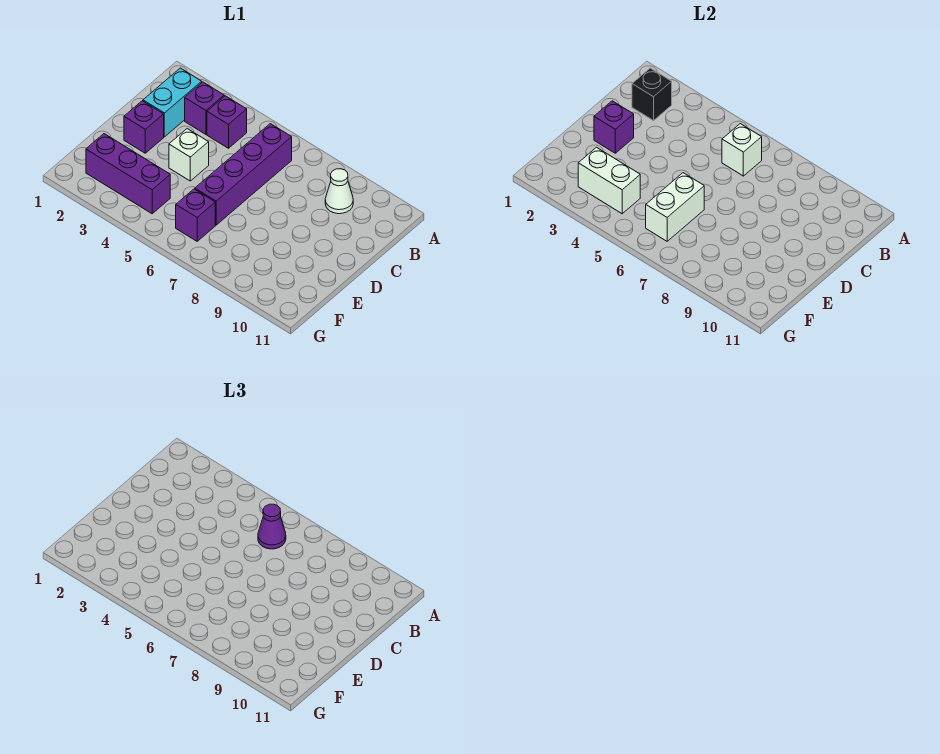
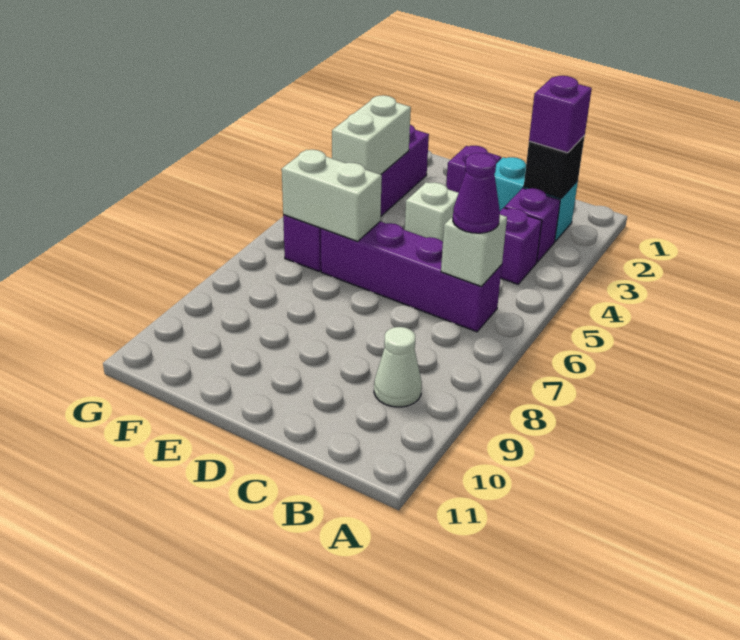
purple 1x1 brick [594,101,634,153] -> purple 1x1 brick moved to [529,76,592,153]

